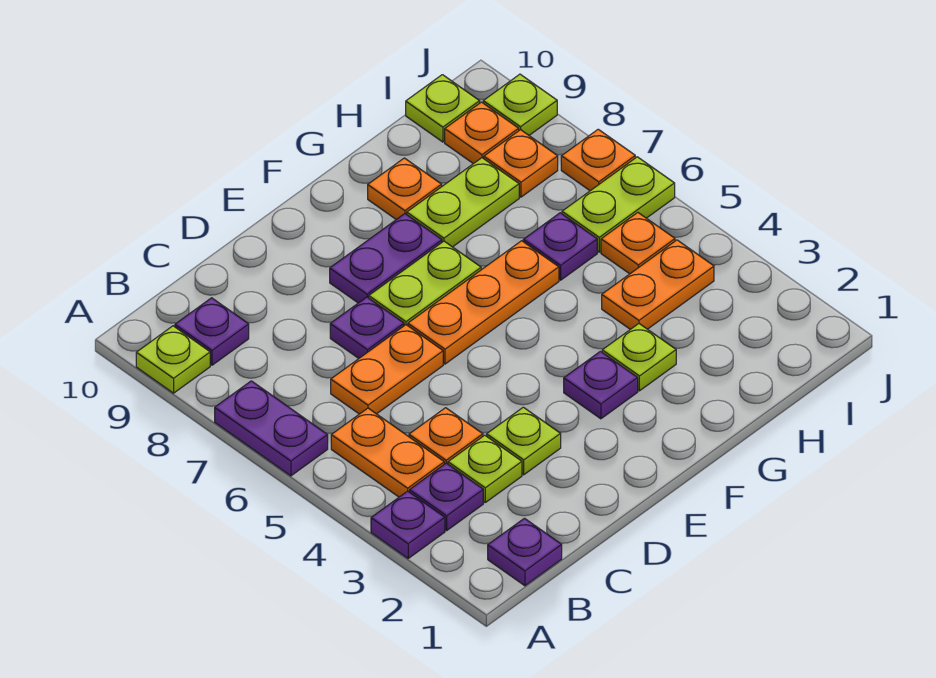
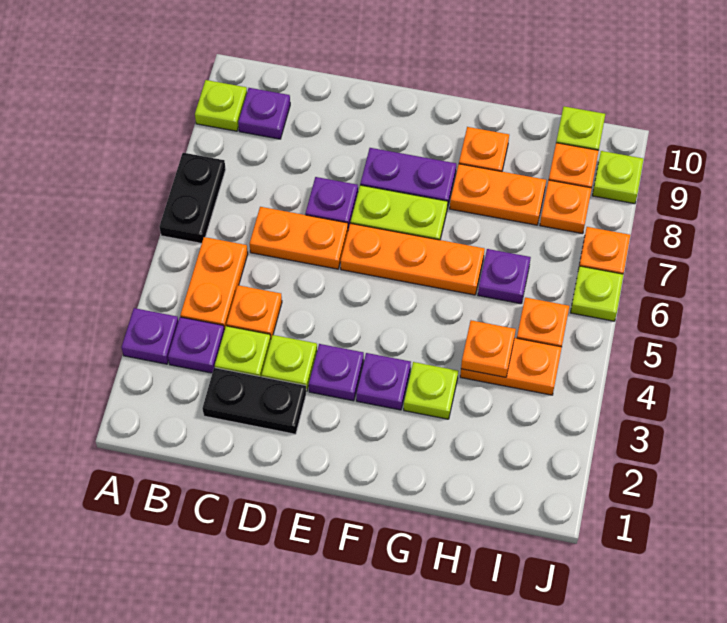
purple 1x2 plate [215,381,328,476] -> black 1x2 plate [159,153,226,244]
purple 1x1 plate [488,518,562,586] -> purple 1x1 plate moved to [309,344,364,401]
none -> black 1x2 plate [202,368,306,434]
lime 1x2 plate [407,158,519,247] -> orange 1x2 plate [450,164,546,225]
none -> orange 1x1 plate [461,320,516,377]
lime 1x2 plate [562,157,675,252] -> lime 1x1 plate [570,266,623,321]

